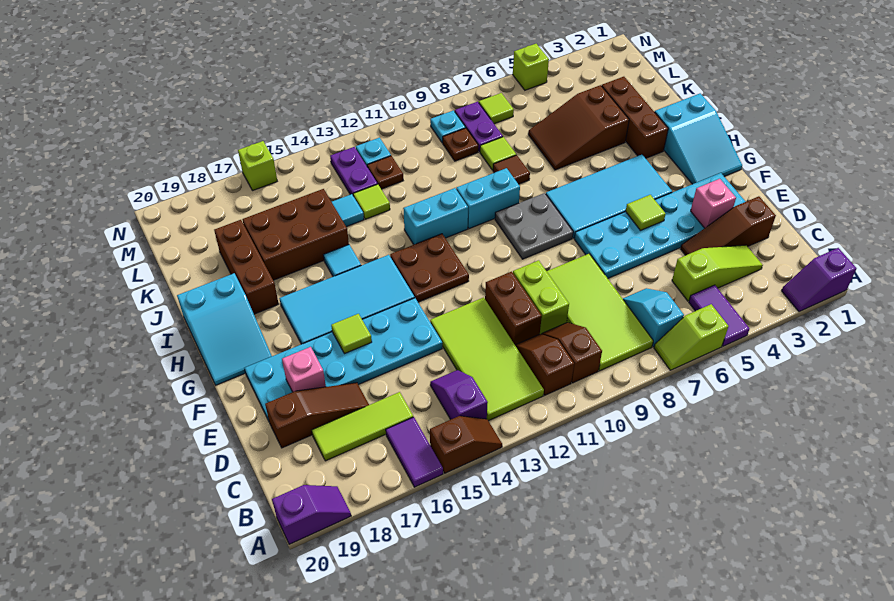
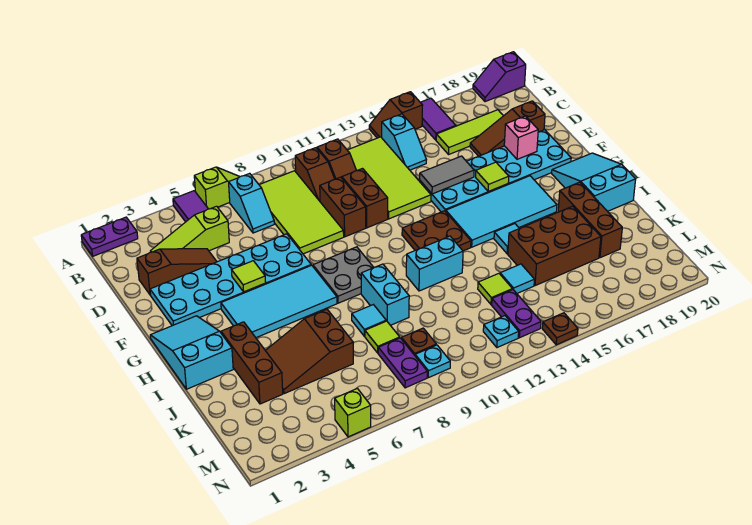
purple 1x2 slope [782,248,856,312] -> purple 1x2 plate [81,217,138,256]
purple 1x2 slope [430,370,488,420] -> cyan 1x2 slope [382,114,426,170]
lime 1x2 brick [513,260,569,334] -> brown 1x2 brick [320,177,366,237]
pink 1x1 brick [691,179,736,228] -> none
none -> grey 1x2 tile [420,156,474,194]
cyan 1x2 brick [456,168,520,229] -> cyan 1x2 brick turned to [361,264,409,325]
brown 2x3 slope [528,85,629,170] -> brown 2x3 slope turned to [265,309,353,394]
brown 1x1 tile [493,155,530,184] -> cyan 1x1 tile [352,305,386,336]
brown 1x1 plate [367,156,403,189] -> brown 1x1 plate moved to [542,313,578,345]
lime 1x1 tile [479,93,514,124] -> none
lime 1x1 brick [238,141,277,191] -> none

